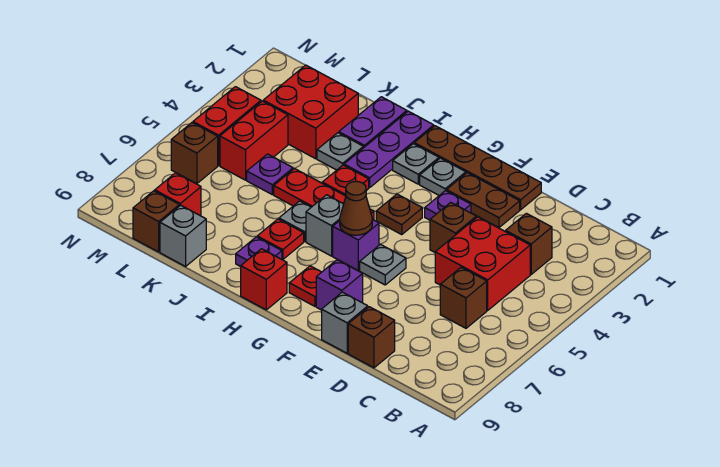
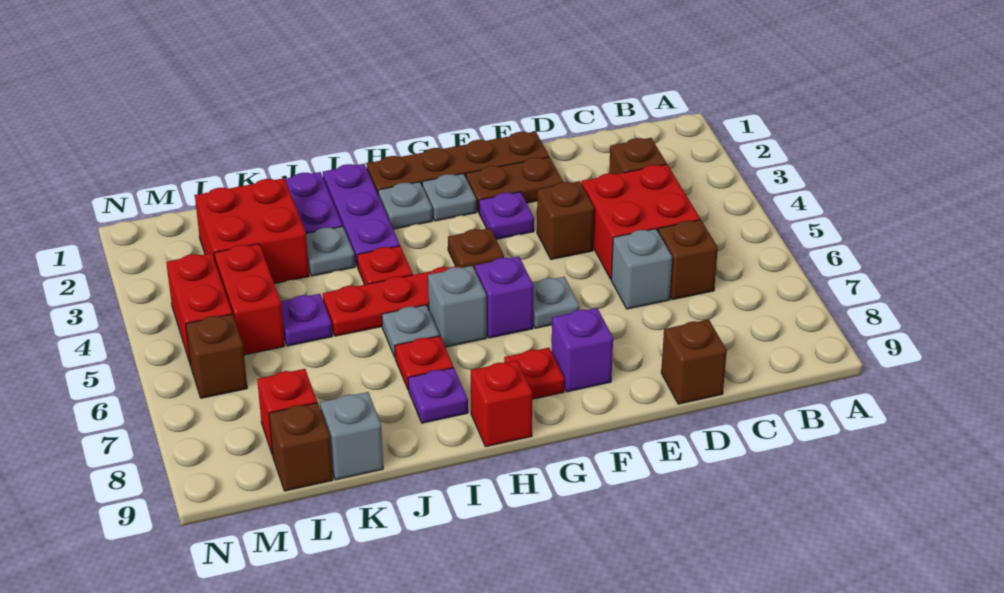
grey 1x1 brick [322,292,368,353] -> grey 1x1 brick moved to [611,229,672,309]
brown 1x1 cone [340,181,372,235] -> none

